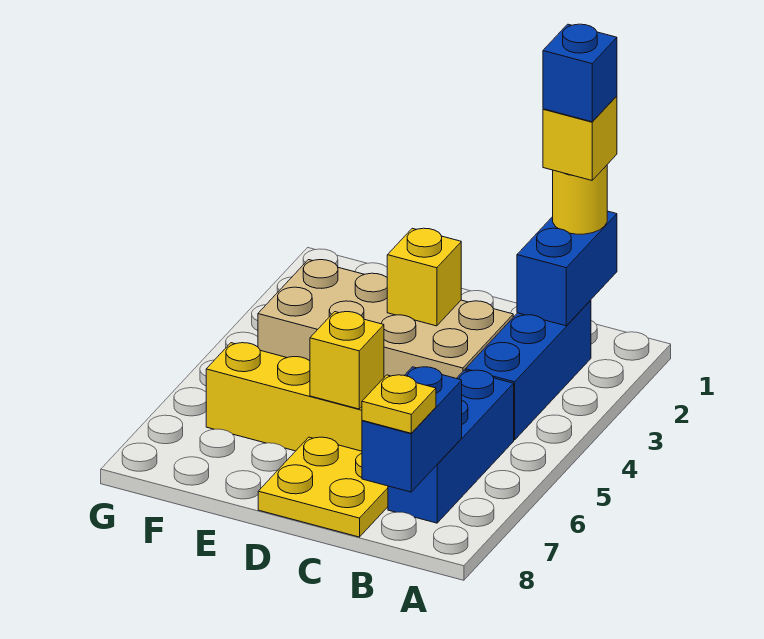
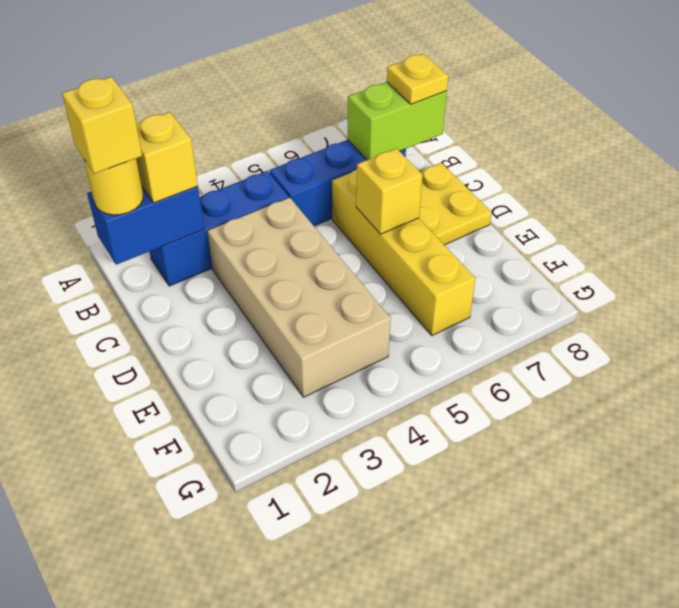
blue 1x1 brick [543,24,617,122] -> none
blue 1x2 brick [362,367,462,492] -> lime 1x2 brick [347,82,447,160]
yellow 1x1 brick [387,228,461,326] -> yellow 1x1 brick moved to [136,112,198,203]

